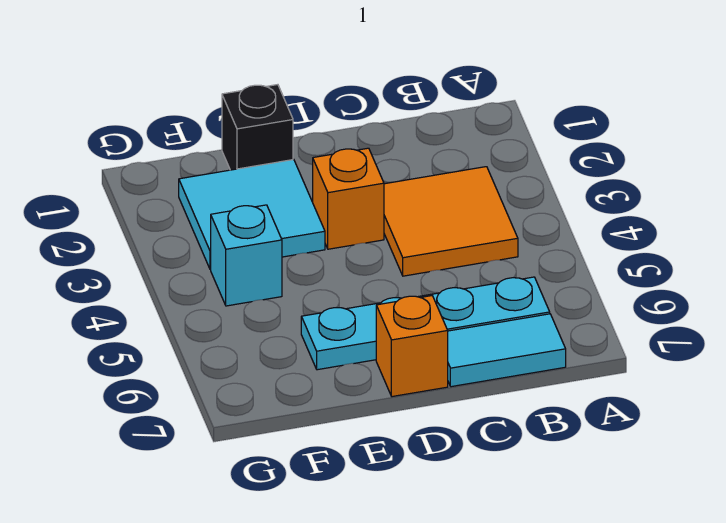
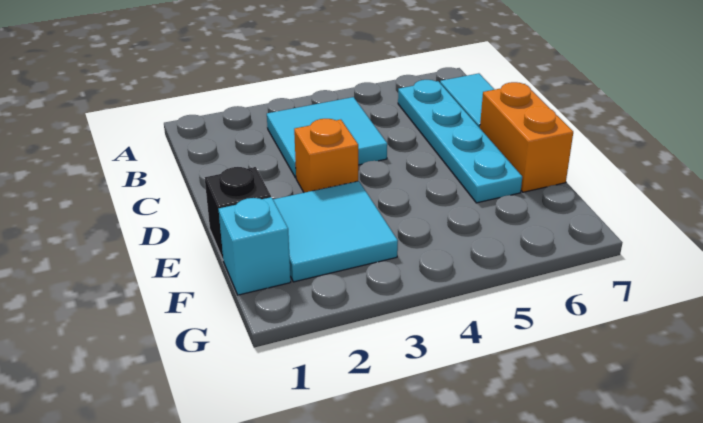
orange 2x2 tile [384,167,518,276] -> cyan 2x2 tile [267,97,387,178]
orange 1x1 brick [376,296,448,397] -> orange 1x2 brick [480,82,573,192]
cyan 1x1 brick [211,205,282,306] -> cyan 1x1 brick moved to [219,197,291,295]

